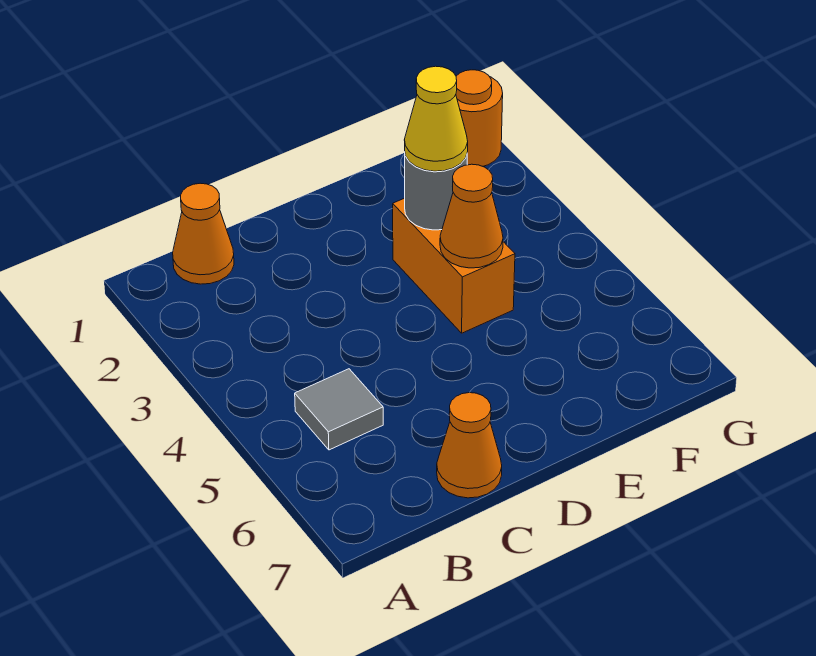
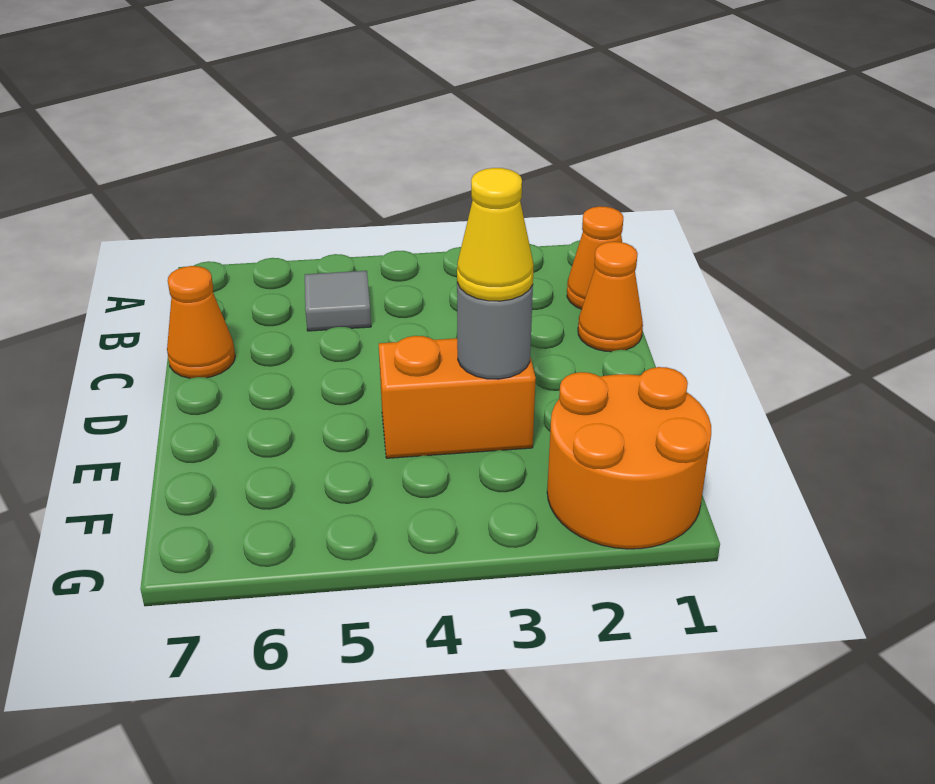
orange 1x1 cone [440,164,503,268] -> orange 1x1 cone moved to [578,242,643,352]
orange 1x1 round brick [456,70,503,166] -> orange 2x2 round brick [547,367,711,549]

